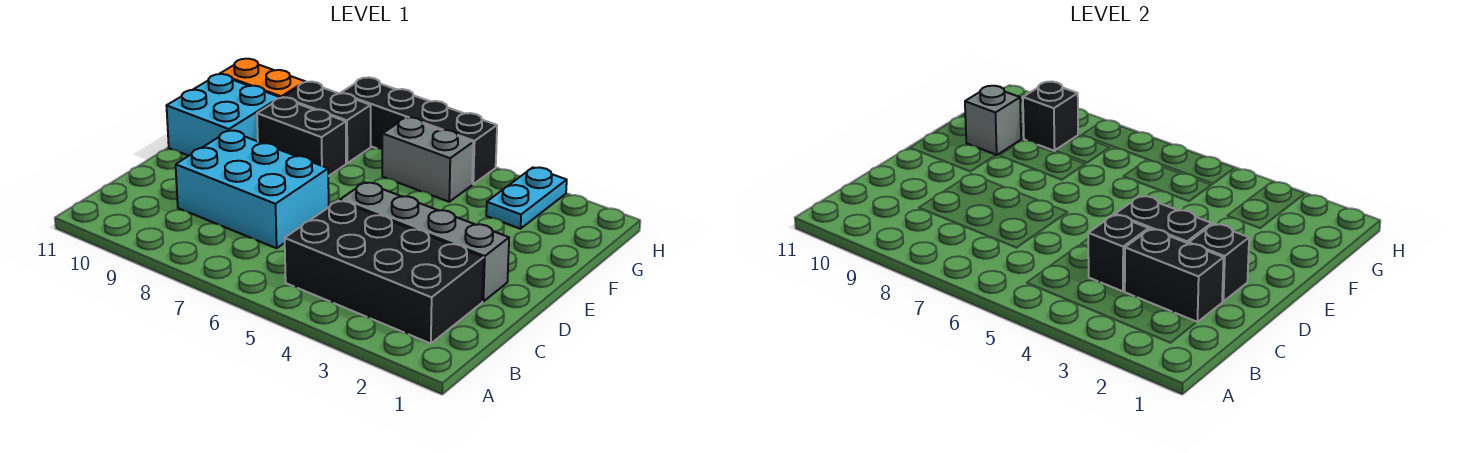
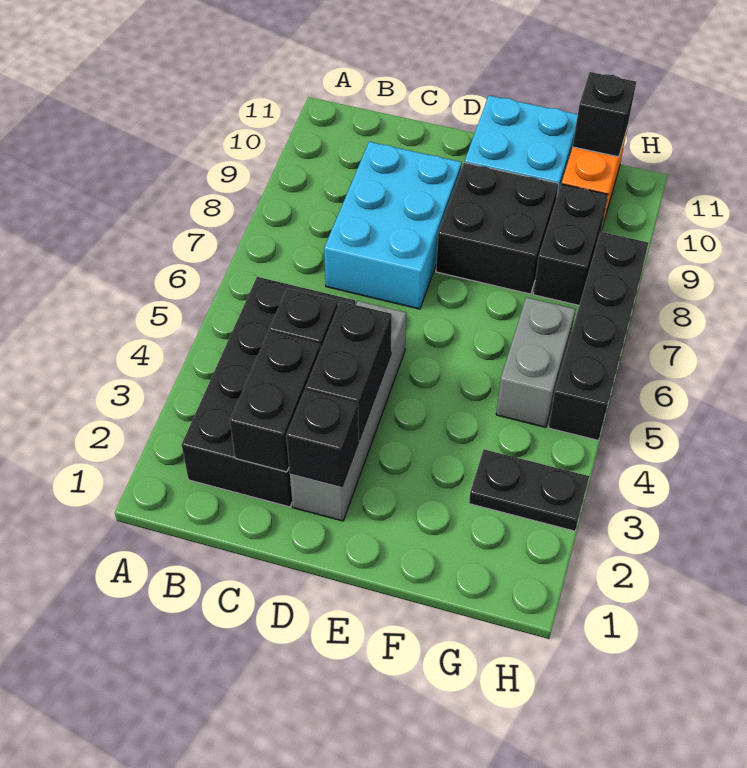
black 1x2 brick [257,97,346,176] -> black 2x2 brick [436,163,559,294]
grey 1x1 brick [965,86,1021,155] -> none
cyan 1x2 plate [486,167,567,229] -> black 1x2 plate [469,449,589,531]
black 1x1 brick [1023,82,1078,151] -> black 1x1 brick moved to [573,72,636,157]

